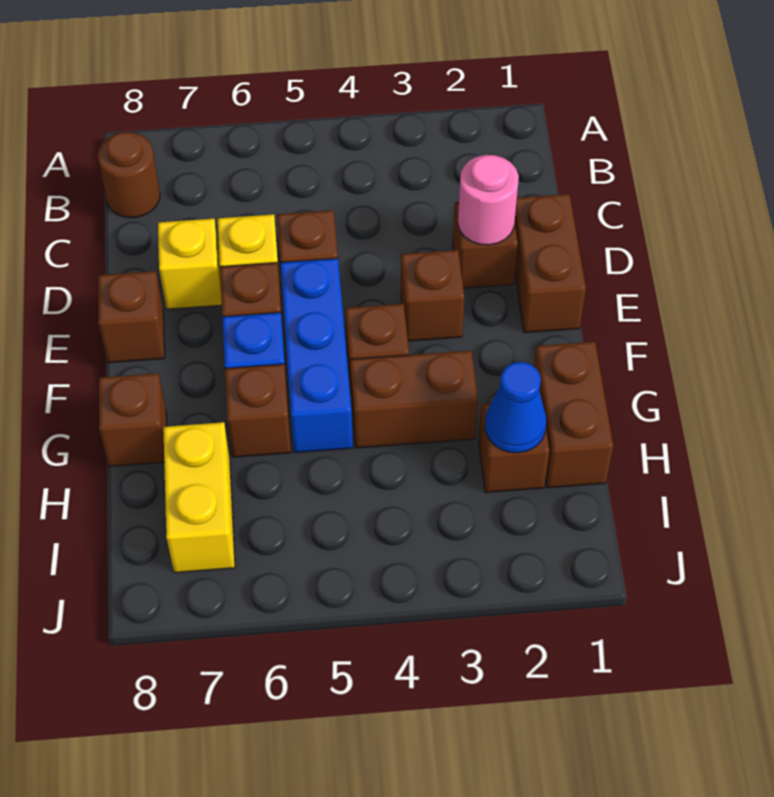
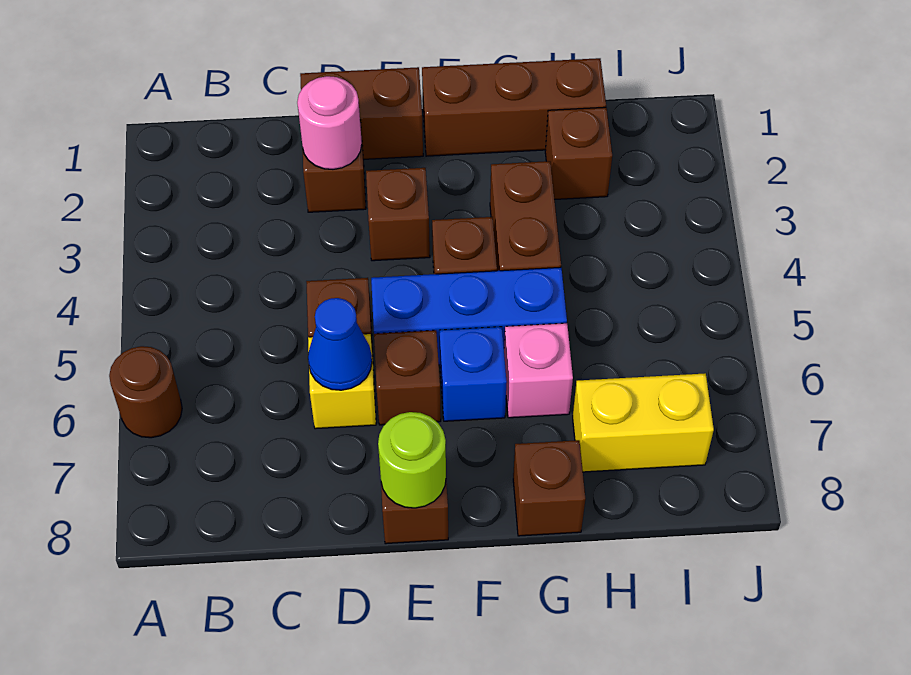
brown 1x1 round brick [97,132,160,218] -> brown 1x1 round brick moved to [109,346,182,438]
yellow 1x1 brick [158,219,222,309] -> none
none -> lime 1x1 round brick [378,412,446,508]
brown 1x2 brick [534,342,613,488] -> brown 1x3 brick [422,58,606,156]
brown 1x1 brick [225,364,291,457] -> pink 1x1 brick [504,323,573,418]
blue 1x1 cone [485,362,546,453] -> blue 1x1 cone moved to [308,298,372,390]

